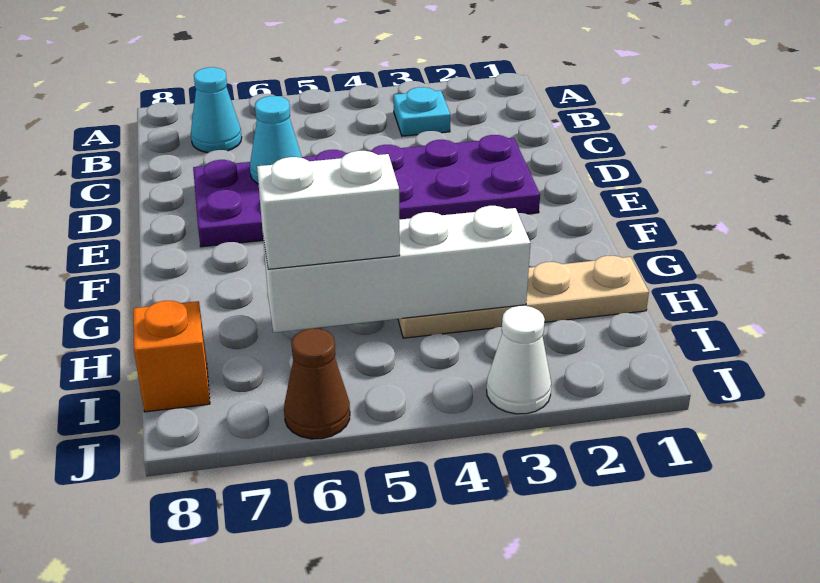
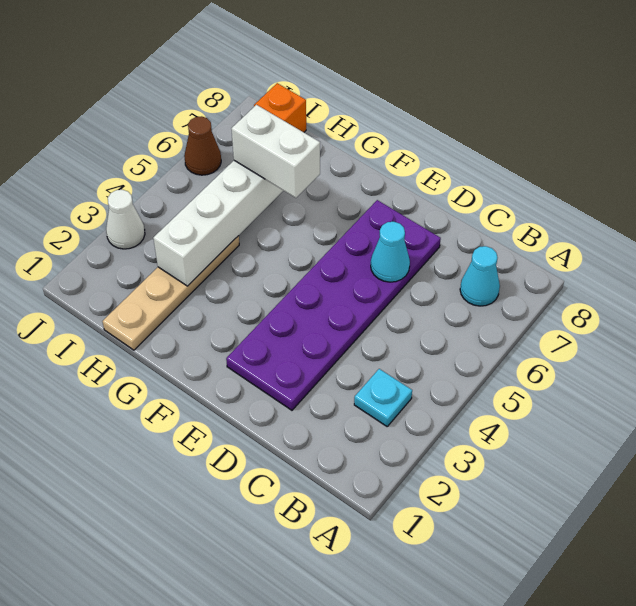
white 1x2 brick [257,151,400,269] -> white 1x2 brick turned to [231,105,320,198]

